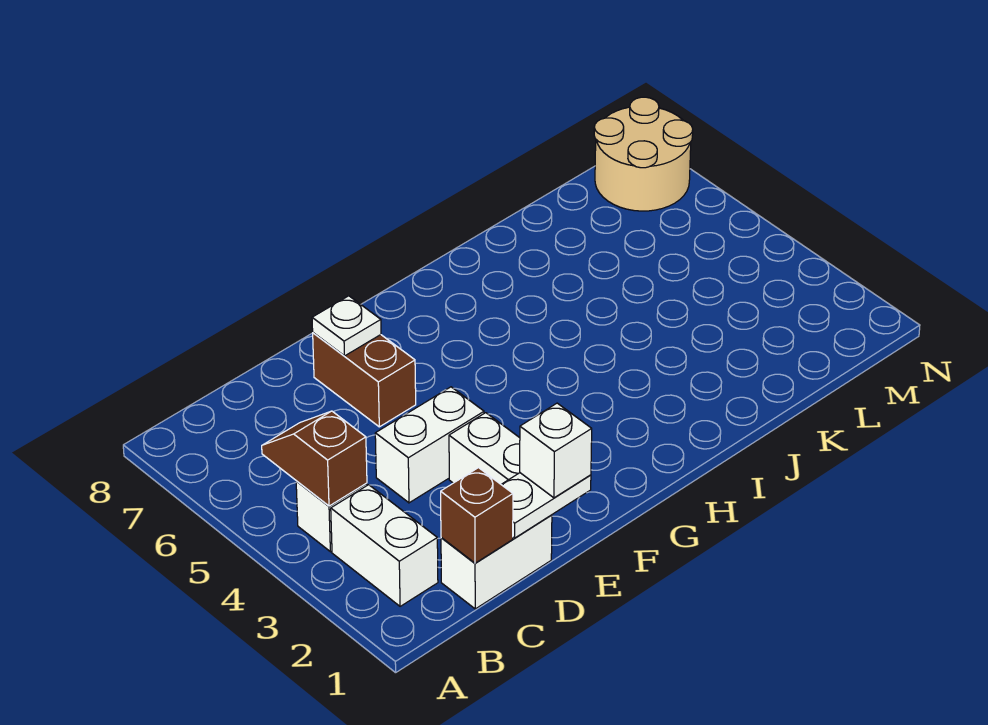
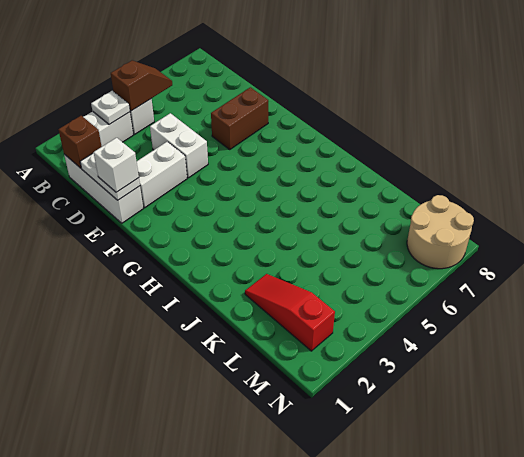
white 1x2 brick [441,515,552,609] -> white 1x3 brick [64,154,143,223]
white 1x1 plate [312,296,381,356] -> white 1x1 plate moved to [91,91,130,125]
none -> red 1x3 slope [245,274,335,351]

